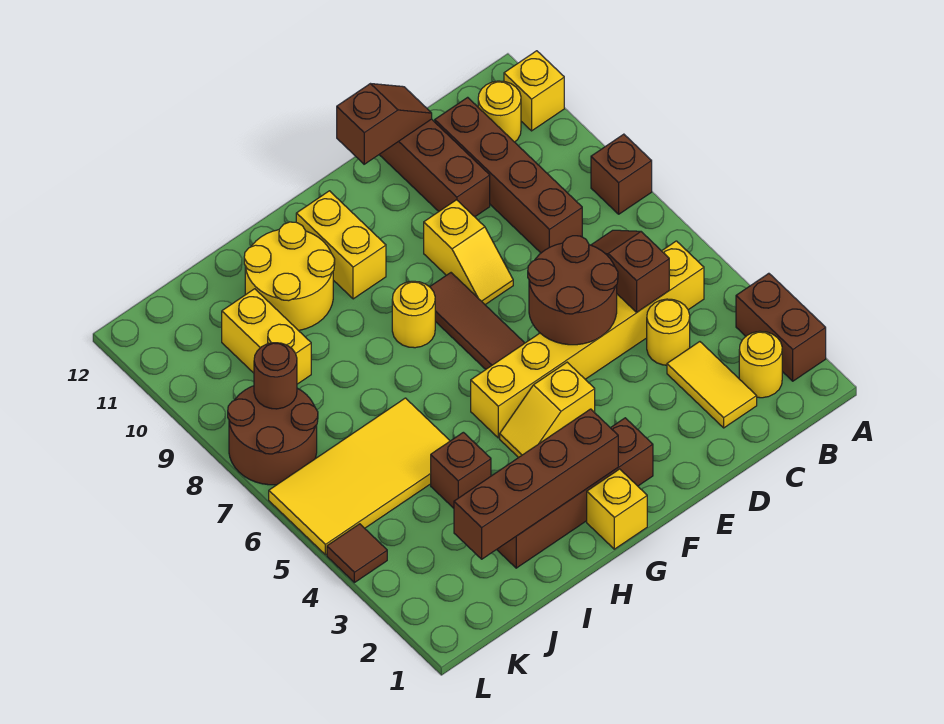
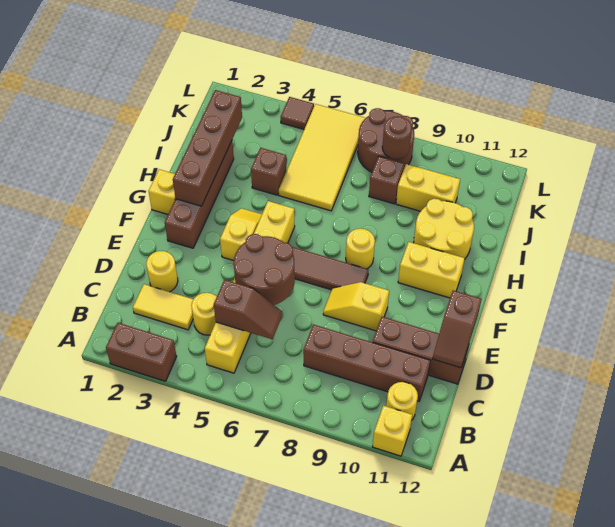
brown 1x1 brick [591,134,652,214] -> brown 1x1 brick moved to [369,156,405,204]
yellow 1x1 round brick [739,331,782,398] -> yellow 1x1 round brick moved to [146,251,178,292]

